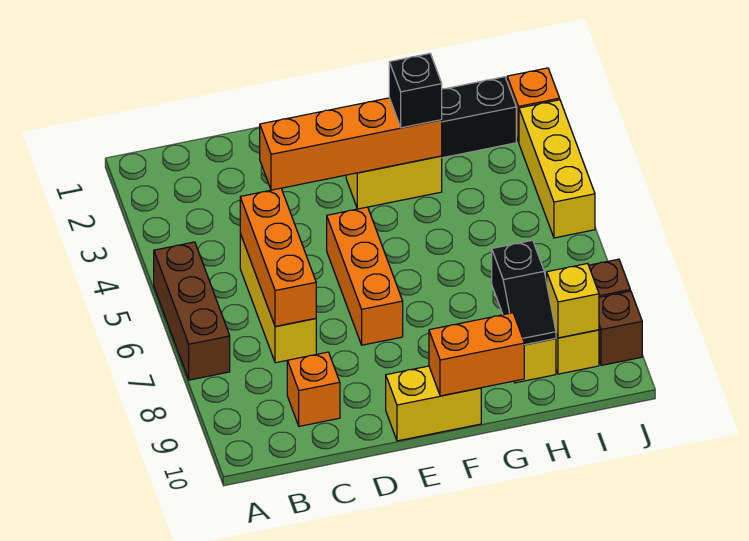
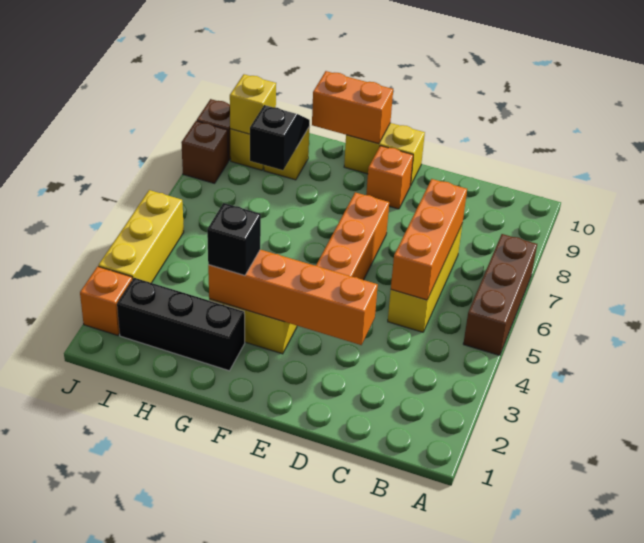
orange 1x1 brick [287,352,340,426] -> orange 1x1 brick moved to [366,146,413,209]

